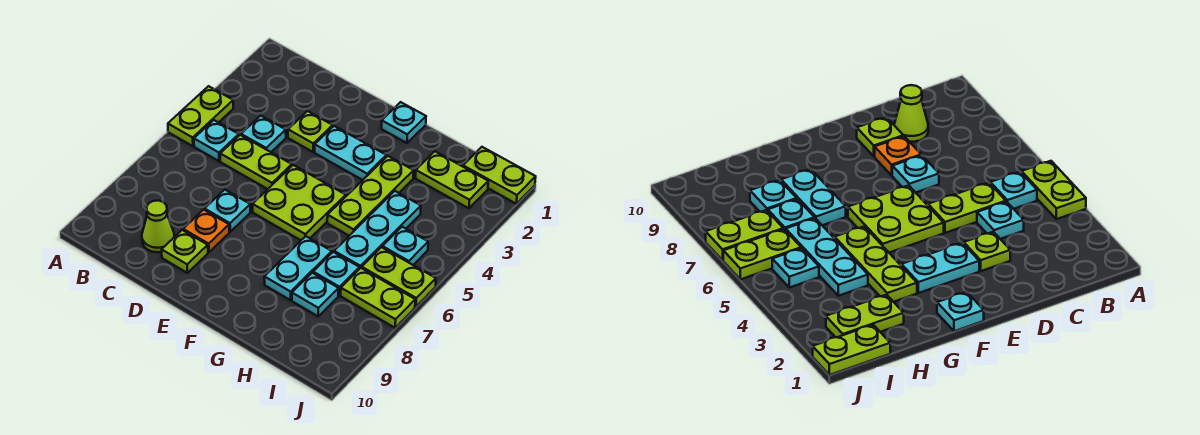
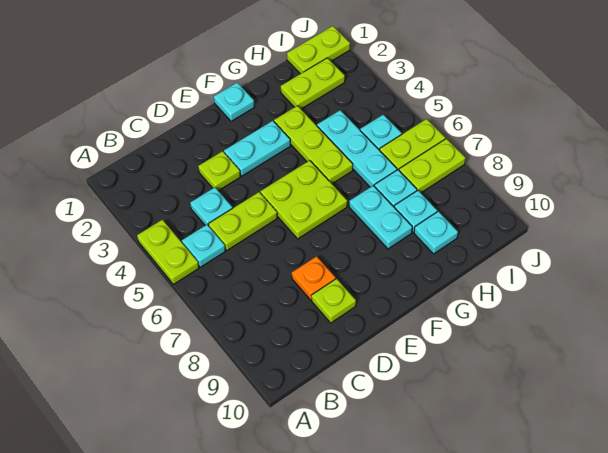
lime 1x1 cone [142,200,174,252] -> none
cyan 1x1 plate [205,190,250,232] -> cyan 1x1 plate moved to [414,211,458,254]

